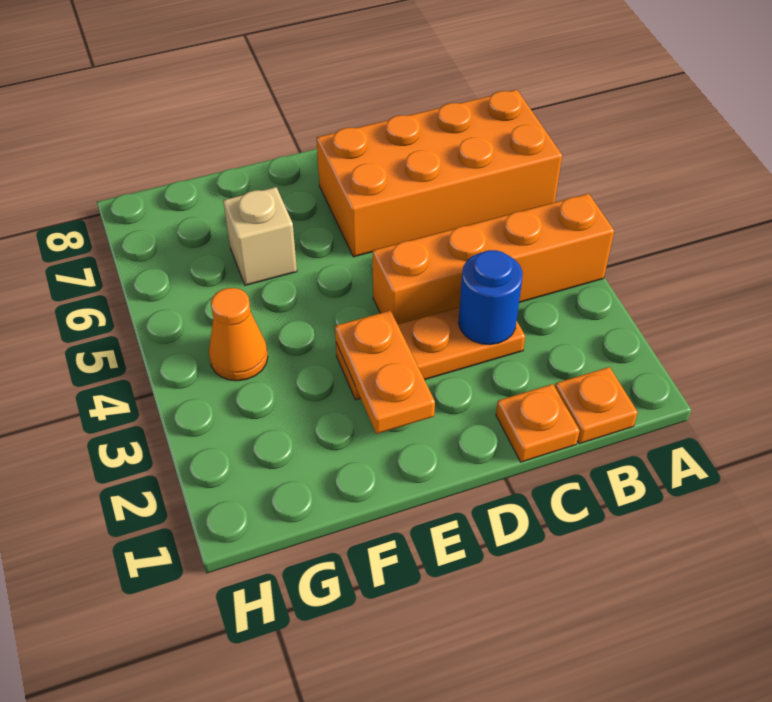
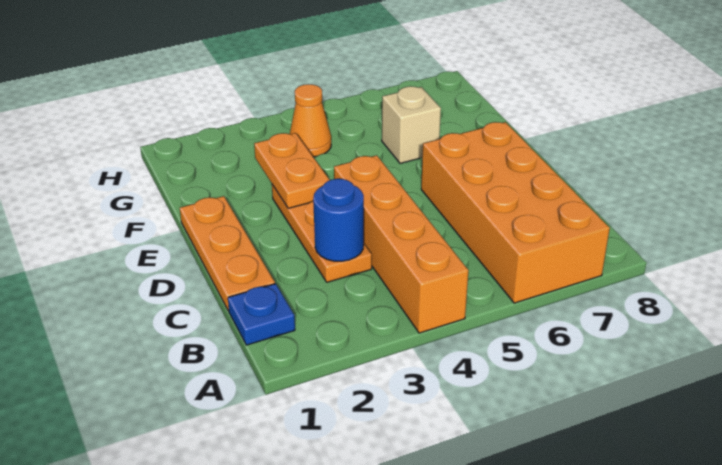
orange 1x1 plate [555,367,638,444] -> blue 1x1 plate [228,284,295,345]
orange 1x1 plate [496,384,580,462] -> orange 1x3 plate [180,196,275,311]
orange 1x2 plate [335,311,435,434] -> orange 1x2 plate turned to [254,133,329,208]

